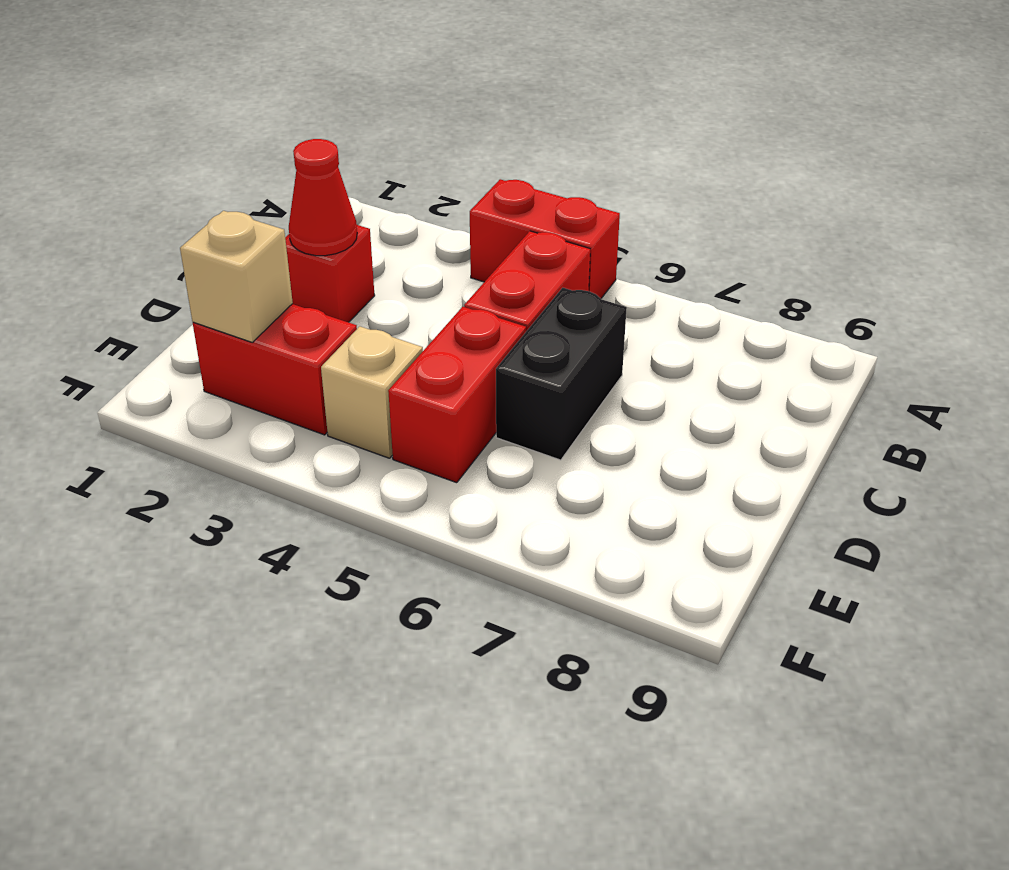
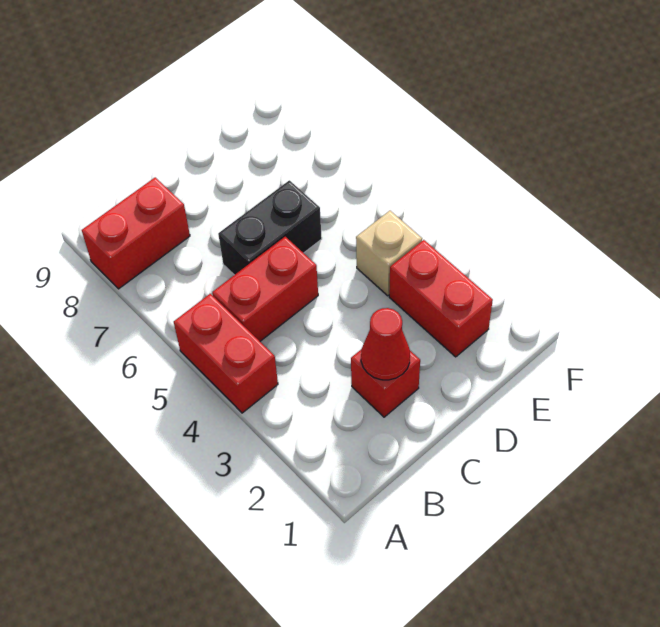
red 1x2 brick [388,307,526,483] -> red 1x2 brick moved to [82,177,190,289]
tan 1x1 brick [180,211,293,342] -> none

